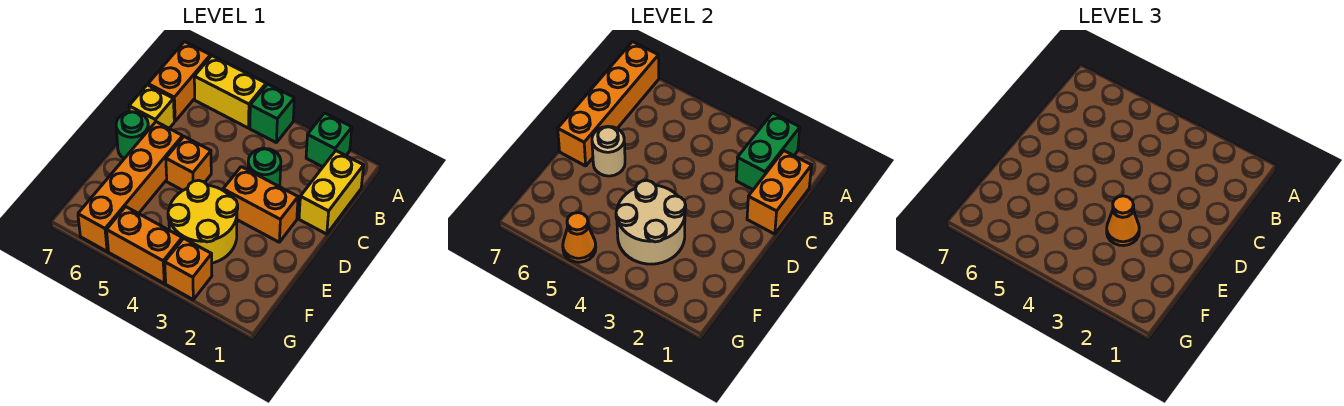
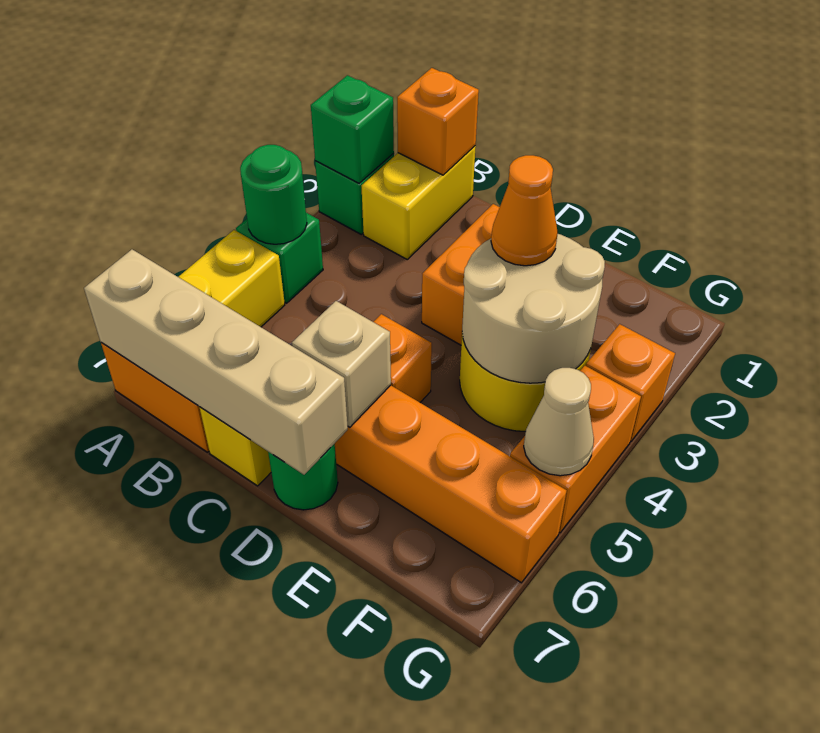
green 1x2 brick [736,113,800,190] -> green 1x1 brick [311,75,394,183]
orange 1x4 brick [558,42,659,166] -> tan 1x4 brick [84,249,348,475]
yellow 1x2 brick [299,151,364,234] -> yellow 1x2 brick turned to [362,146,476,259]
orange 1x2 brick [747,151,812,234] -> orange 1x1 brick [397,68,479,175]
green 1x1 round brick [248,148,281,187] -> green 1x1 round brick moved to [240,145,307,244]
tan 1x1 round brick [592,126,625,176] -> tan 1x1 brick [292,301,391,427]
orange 1x1 cone [563,213,596,262] -> tan 1x1 cone [524,368,594,476]

